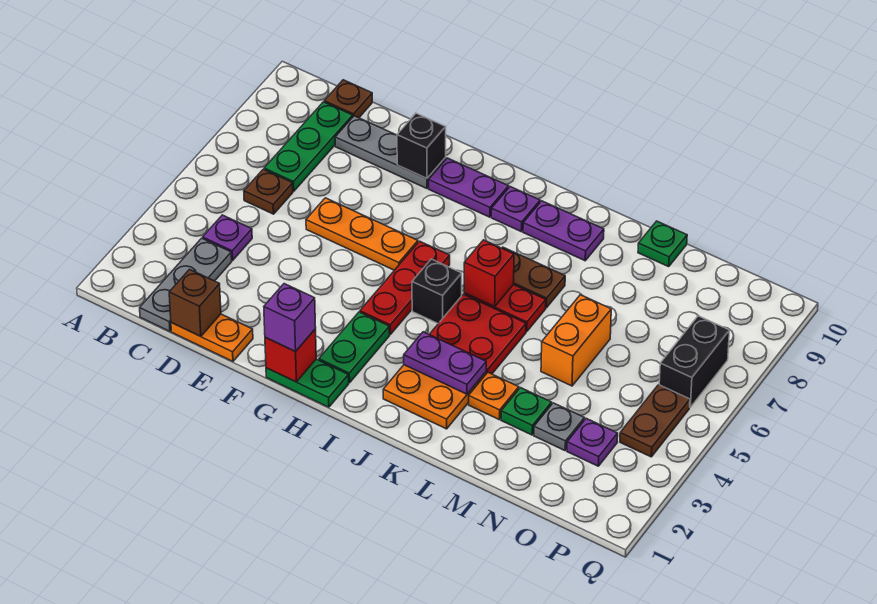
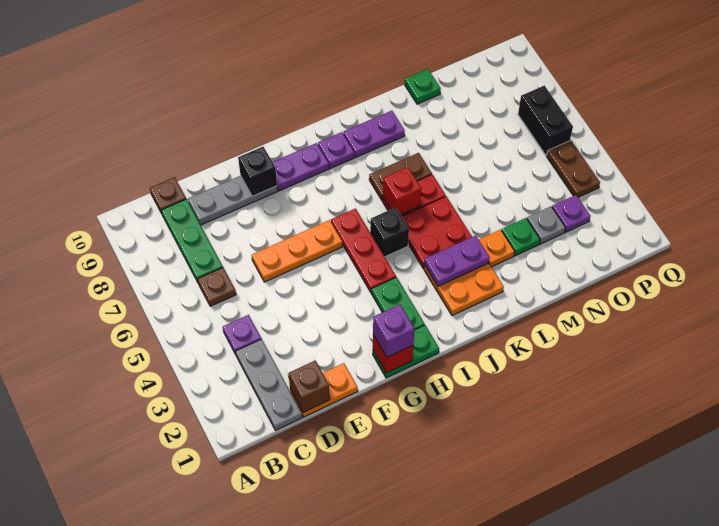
orange 1x2 brick [541,295,611,386] -> none

